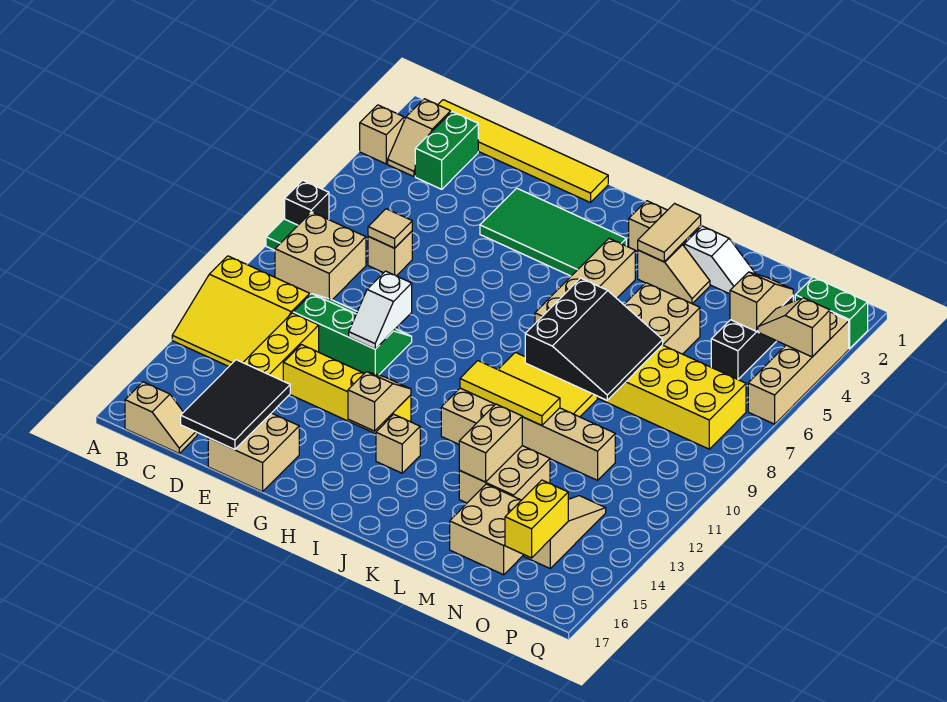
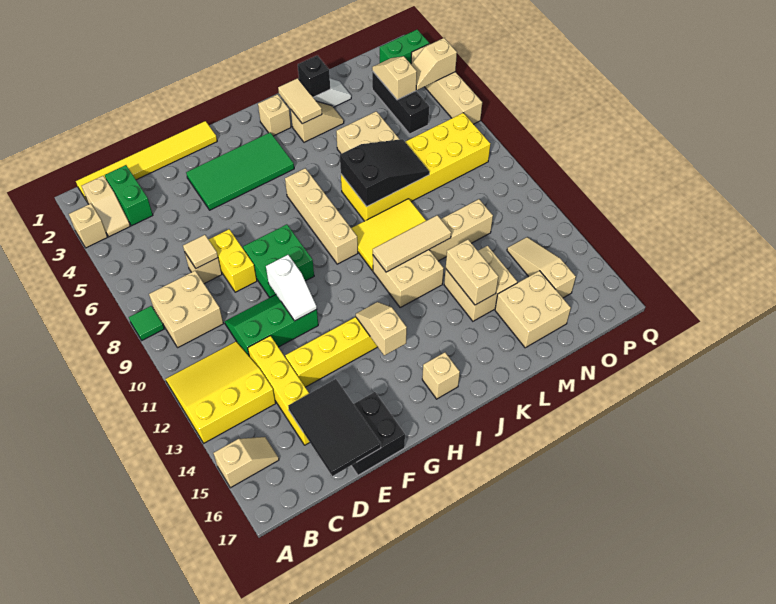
black 1x1 brick [285,180,329,225] -> black 1x1 brick moved to [298,55,330,97]
yellow 3x3 slope [172,256,310,366] -> yellow 3x3 slope turned to [166,342,276,443]
tan 1x2 slope [125,382,197,453] -> tan 1x2 slope moved to [214,437,279,488]
tan 2x2 brick [208,413,299,492] -> black 2x2 brick [351,392,405,475]
none -> green 2x2 brick [243,224,314,298]
tan 1x1 brick [376,414,420,473] -> tan 1x1 brick moved to [422,352,460,399]
tan 1x4 brick [535,238,635,323] -> tan 1x4 brick moved to [285,168,358,264]
yellow 1x3 tile [460,361,560,426] -> tan 1x3 tile [373,215,451,272]
black 3x3 slope [525,278,663,400] -> black 2x3 slope [340,139,429,207]
yellow 1x2 brick [505,480,568,558] -> yellow 1x2 brick moved to [209,229,257,292]

